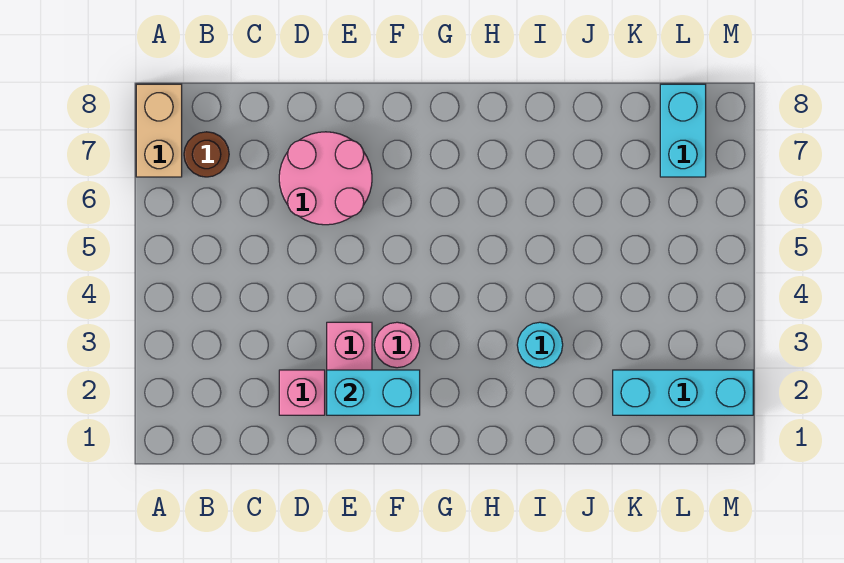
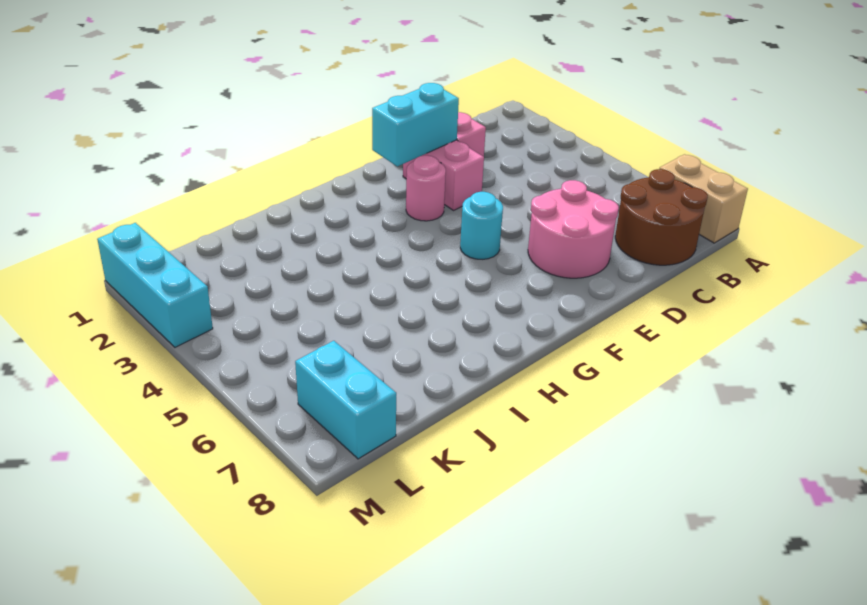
brown 1x1 round brick [184,132,229,177] -> brown 2x2 round brick [615,169,708,265]
cyan 1x1 round brick [517,322,563,368] -> cyan 1x1 round brick moved to [460,192,503,259]
cyan 1x3 brick [613,370,753,415] -> cyan 1x3 brick turned to [97,223,213,347]

